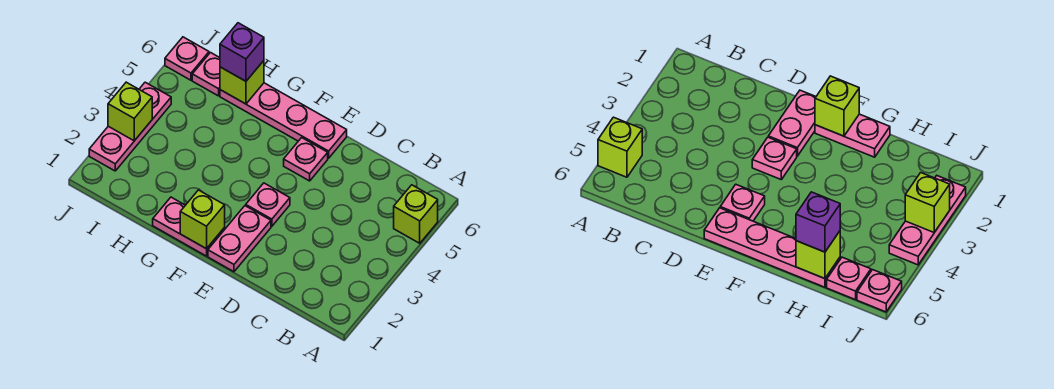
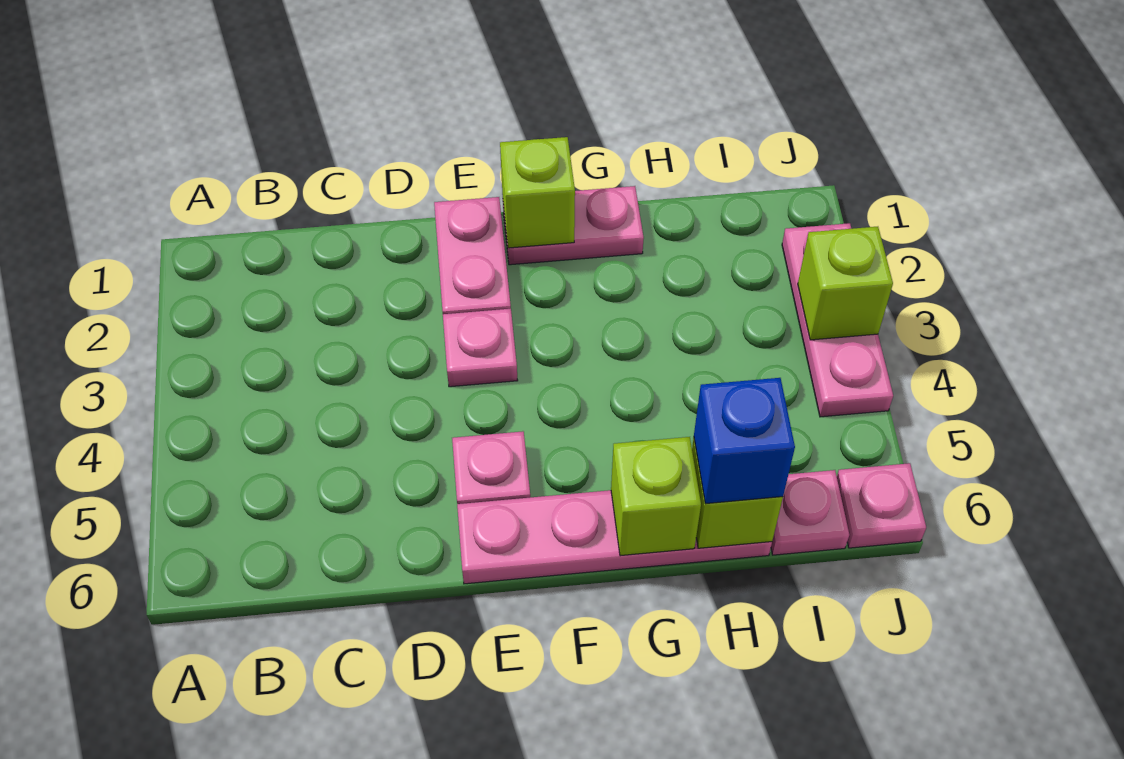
lime 1x1 brick [394,185,438,243] -> lime 1x1 brick moved to [611,437,701,556]
purple 1x1 brick [220,23,264,81] -> blue 1x1 brick [694,378,795,504]

